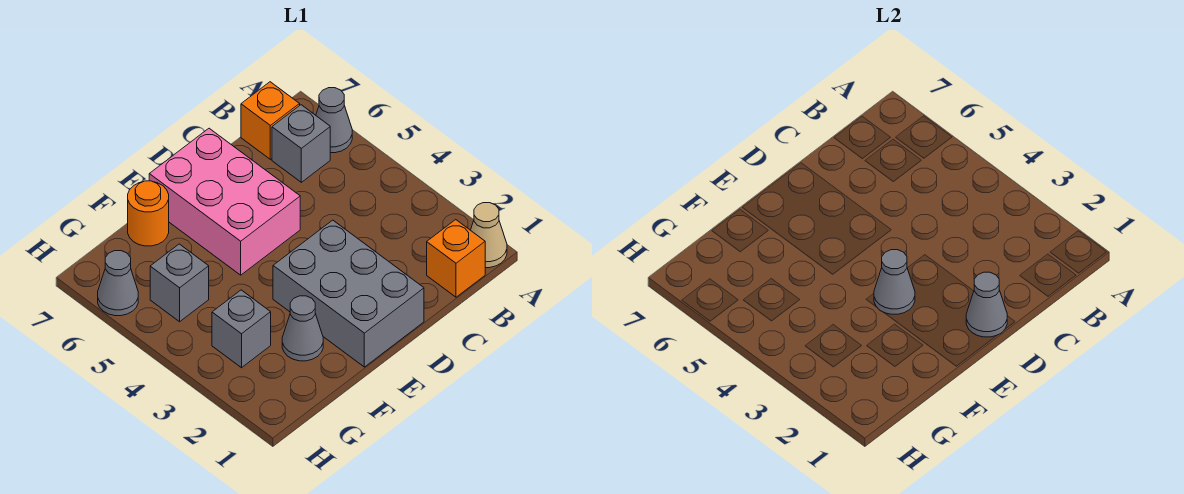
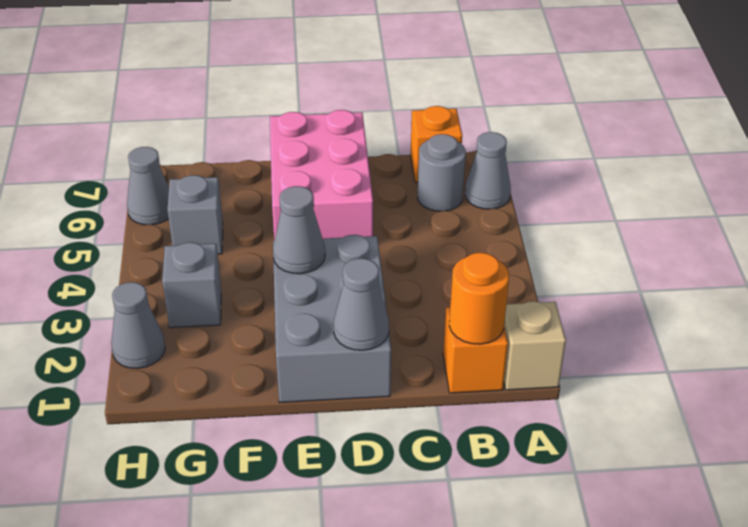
tan 1x1 cone [471,203,507,268] -> tan 1x1 brick [504,301,566,390]
grey 1x1 brick [272,105,330,182] -> grey 1x1 round brick [417,134,466,211]
grey 1x1 cone [282,296,323,361] -> grey 1x1 cone moved to [111,282,165,368]
orange 1x1 round brick [128,181,169,246] -> orange 1x1 round brick moved to [449,253,509,344]

